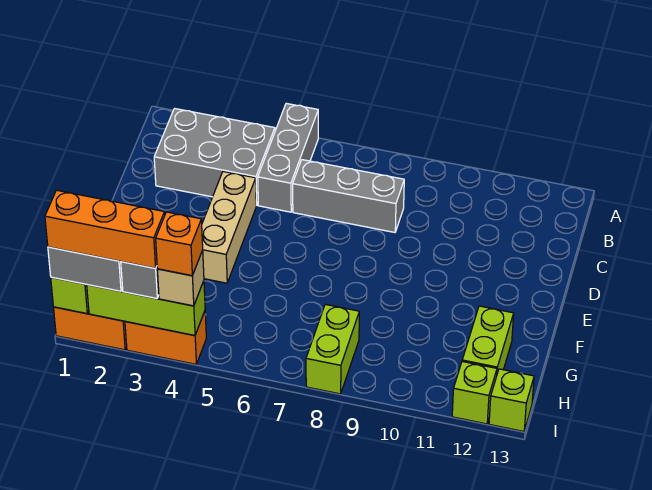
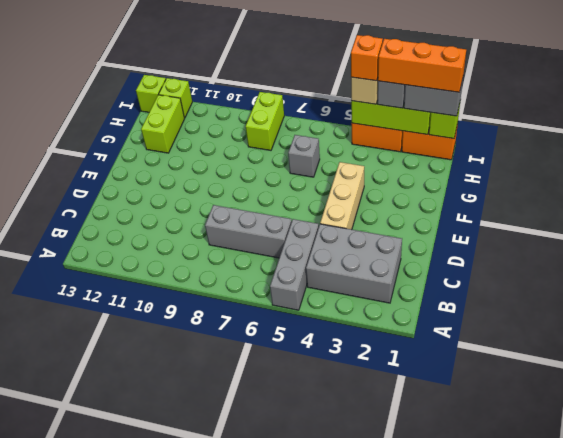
none -> grey 1x1 brick [288,135,320,177]

